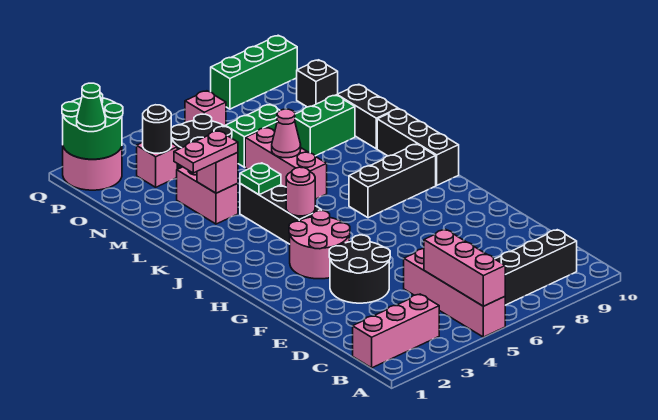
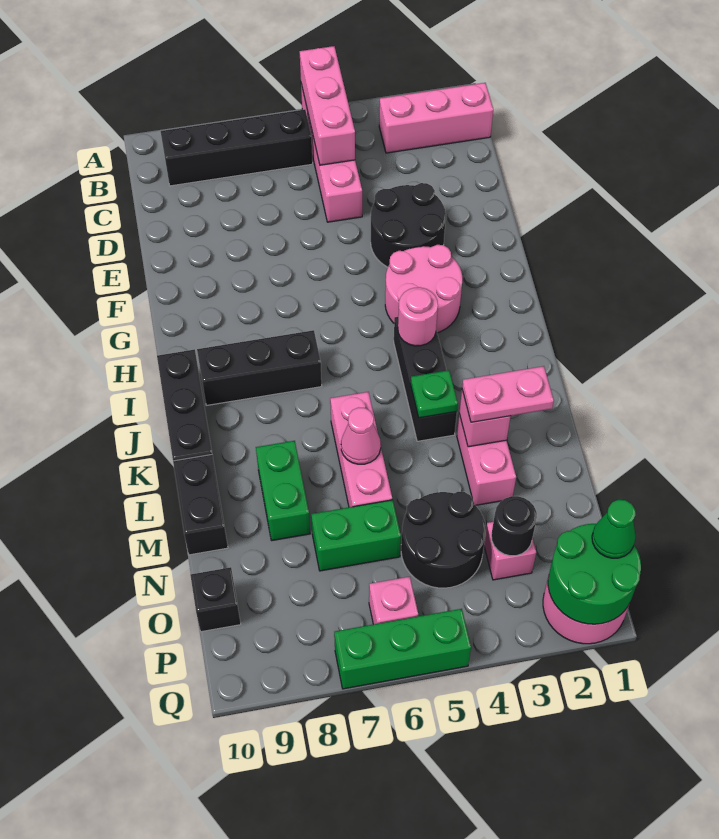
green 1x2 brick [295,95,355,156] -> green 1x2 brick turned to [256,441,310,541]
green 1x3 brick [211,35,297,109] -> green 1x3 brick moved to [334,609,471,689]

